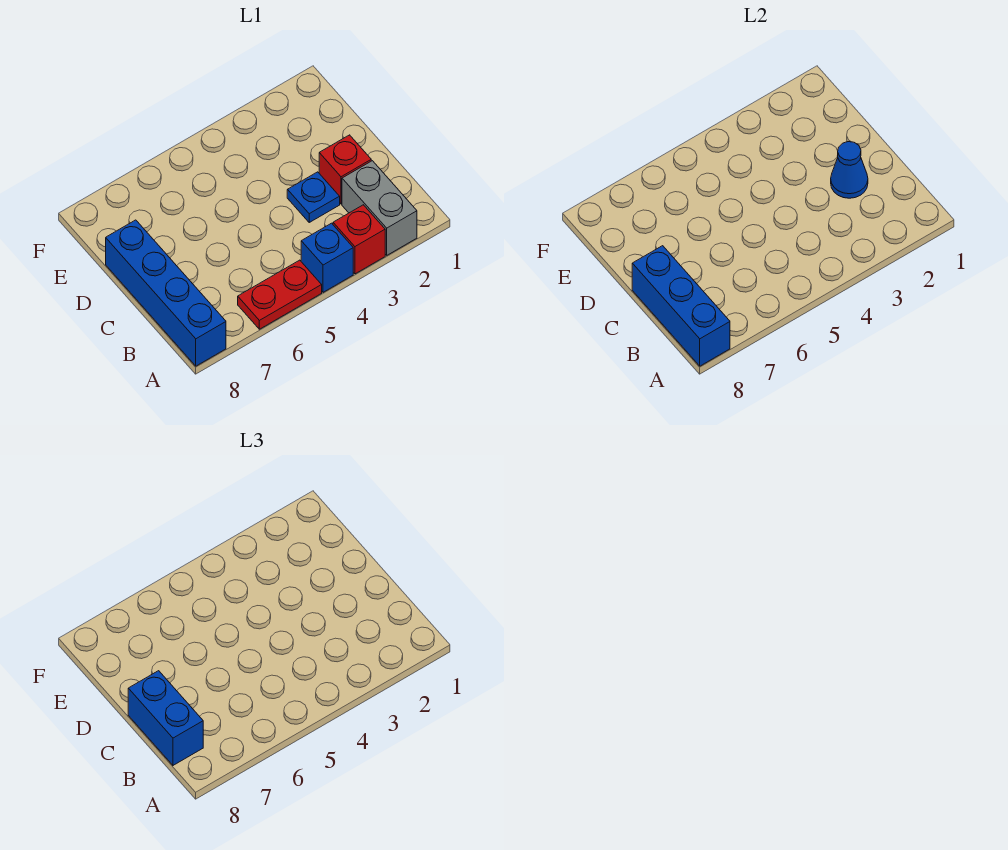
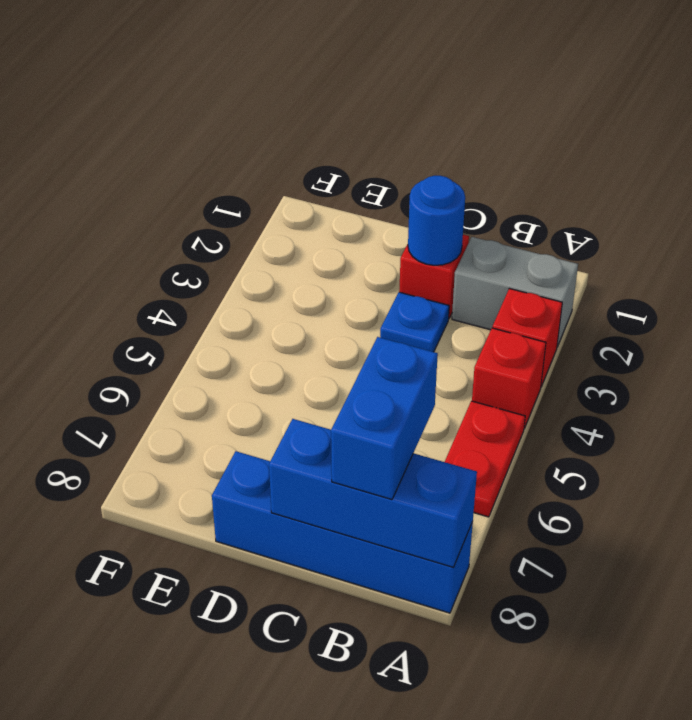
blue 1x1 brick [301,223,353,292] -> red 1x1 brick [472,328,546,429]
blue 1x2 brick [128,671,203,765] -> blue 1x2 brick turned to [331,337,438,500]
blue 1x1 cone [831,142,868,198] -> blue 1x1 round brick [408,176,465,265]

